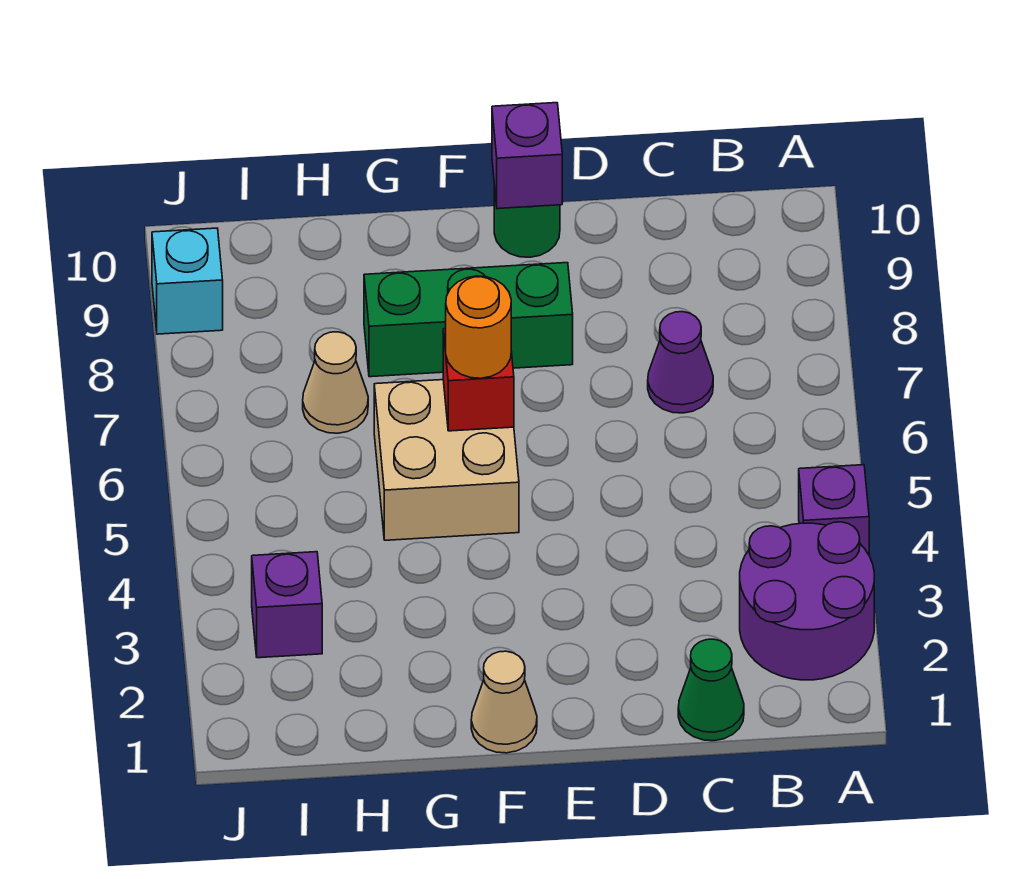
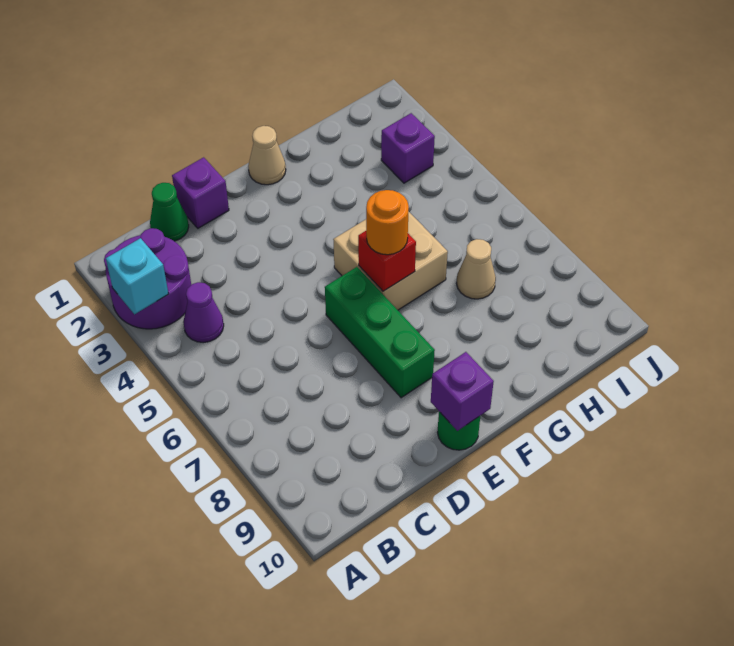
purple 1x1 brick [799,465,869,555] -> purple 1x1 brick moved to [172,157,229,228]
purple 1x1 cone [648,312,713,413] -> purple 1x1 cone moved to [183,282,224,343]
green 1x3 brick [364,263,573,377] -> green 1x3 brick turned to [325,267,435,398]
cyan 1x1 brick [152,228,223,334] -> cyan 1x1 brick moved to [106,238,168,314]

